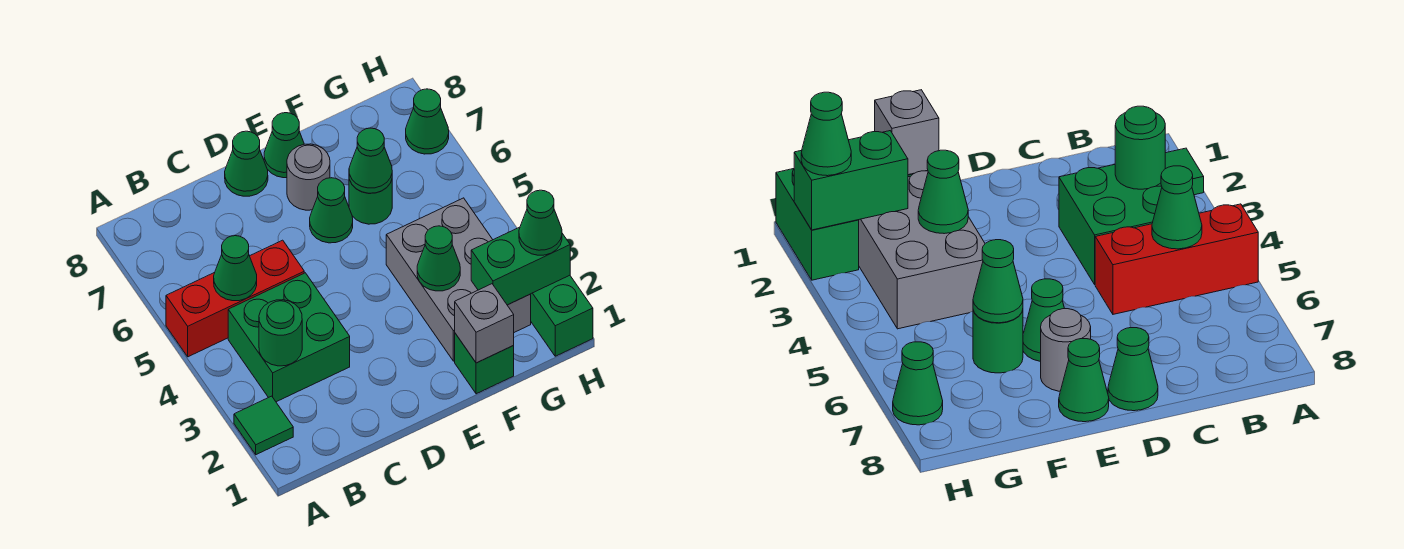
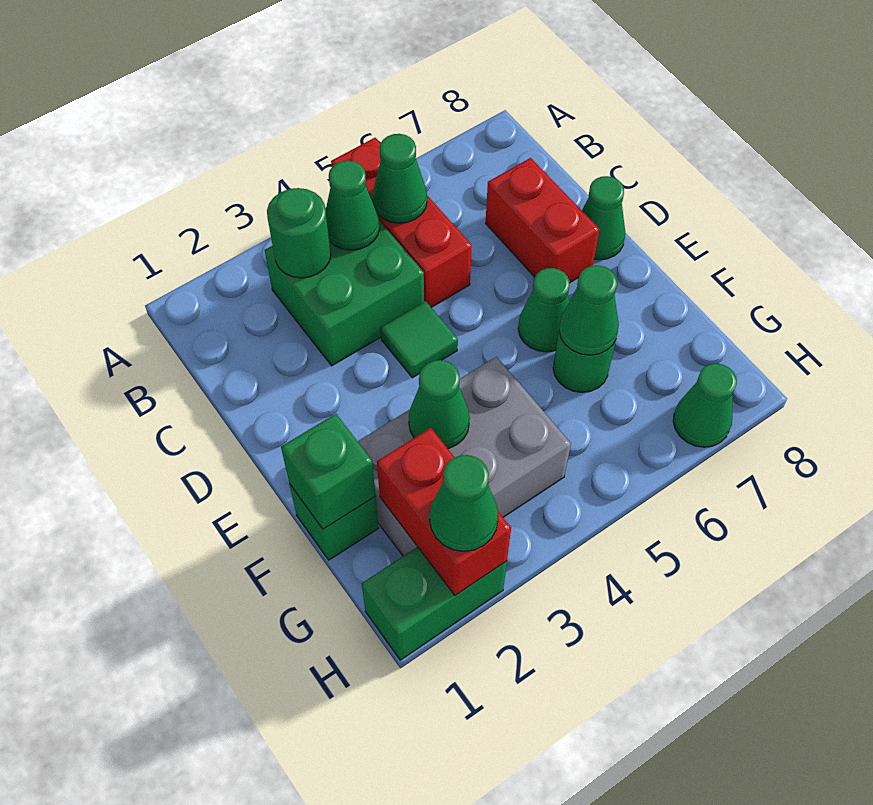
green 1x1 tile [234,396,293,455] -> green 1x1 tile moved to [380,301,458,378]
none -> red 1x2 brick [486,158,599,283]
grey 1x1 round brick [287,144,330,210] -> none
green 1x1 cone [264,113,304,178] -> green 1x1 cone moved to [326,161,380,250]
grey 1x1 brick [455,284,514,363] -> green 1x1 brick [281,414,375,529]
green 1x2 brick [471,227,570,305] -> red 1x2 brick [377,428,511,595]

